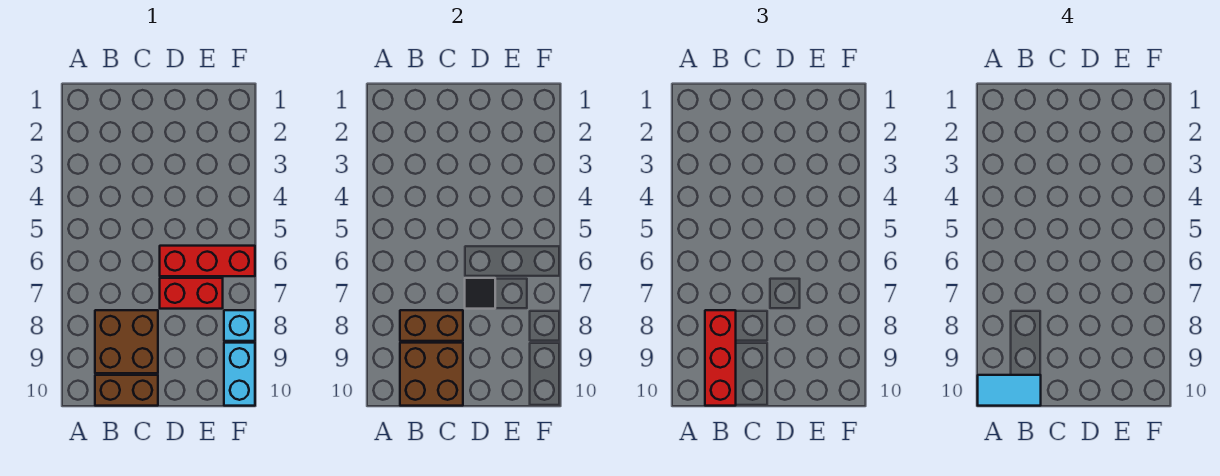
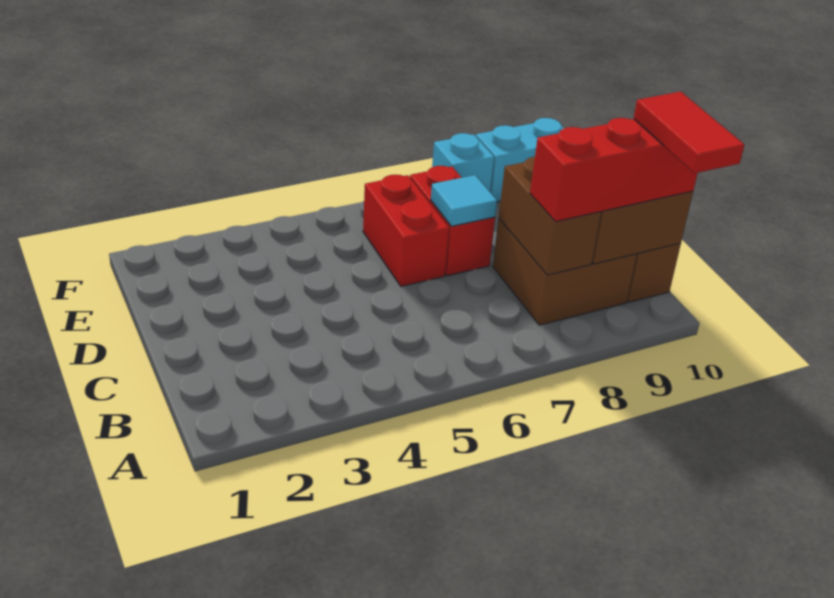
cyan 1x2 tile [978,375,1041,406] -> red 1x2 tile [634,92,744,173]
red 1x3 brick [160,246,255,276] -> red 1x2 brick [363,175,449,286]
black 1x1 tile [465,278,495,309] -> cyan 1x1 tile [431,175,497,226]

